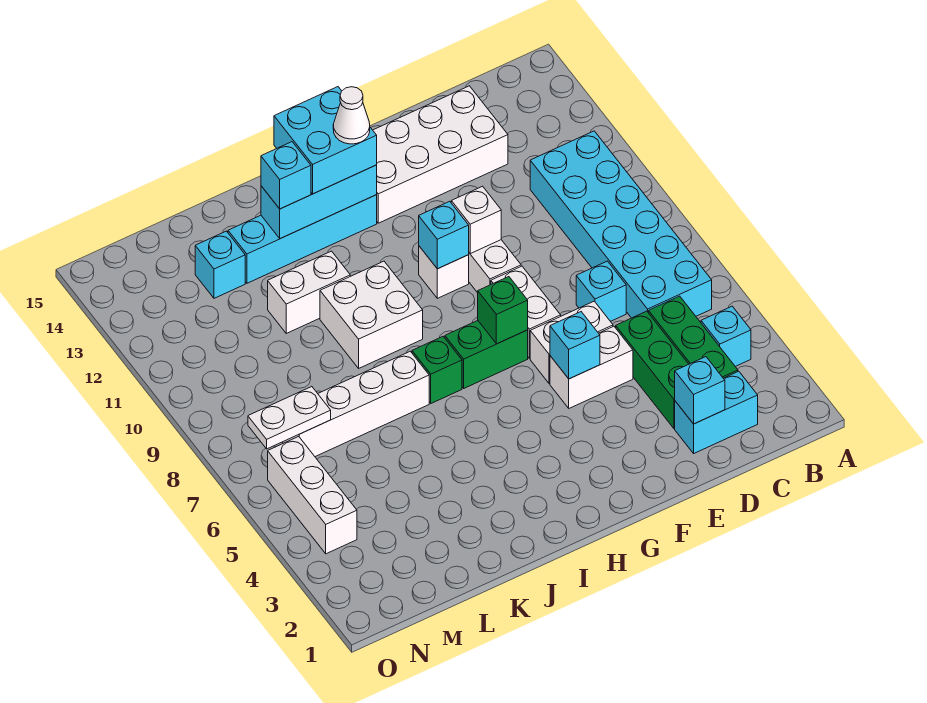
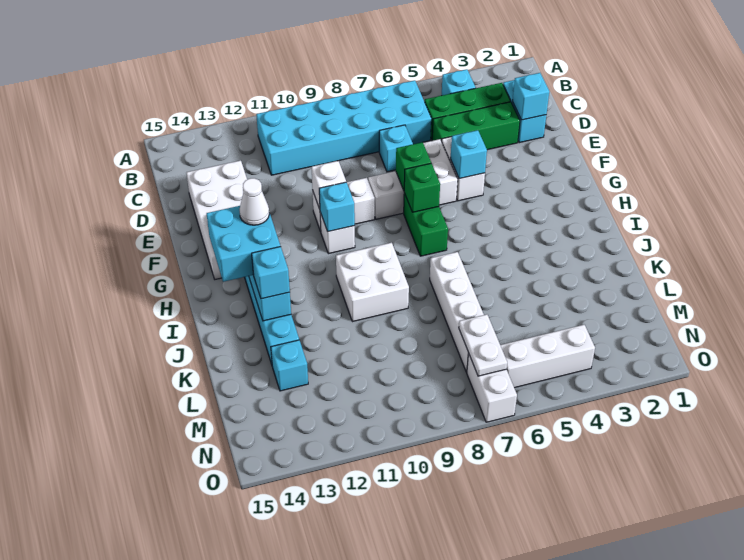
green 1x1 brick [412,337,462,403] -> green 1x1 brick moved to [396,142,431,190]
white 1x2 brick [268,251,350,333] -> white 1x2 brick moved to [467,354,517,422]

